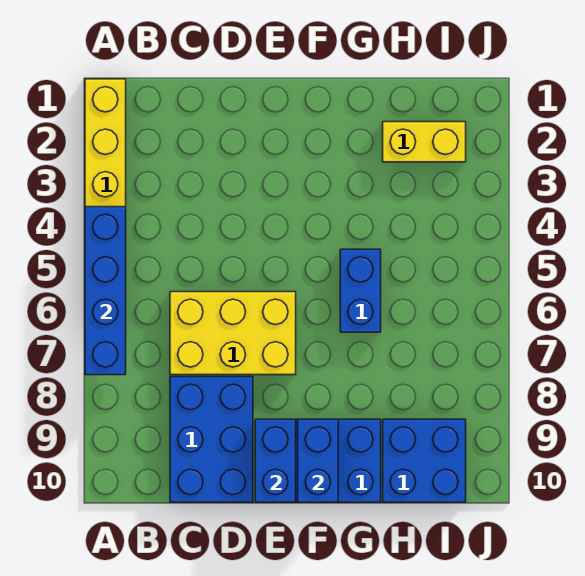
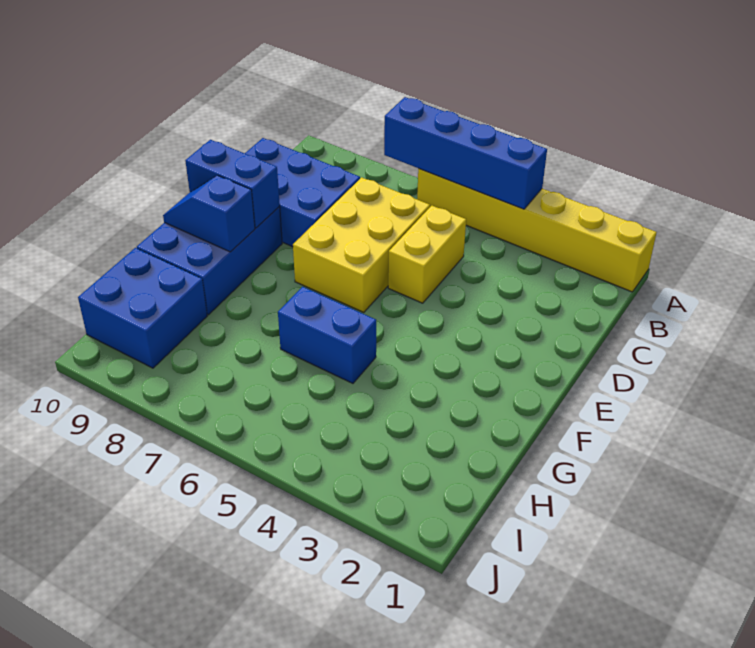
blue 1x2 brick [298,419,338,502] -> blue 1x2 slope [163,175,255,252]
yellow 1x2 brick [383,122,466,162] -> yellow 1x2 brick moved to [388,206,466,303]

